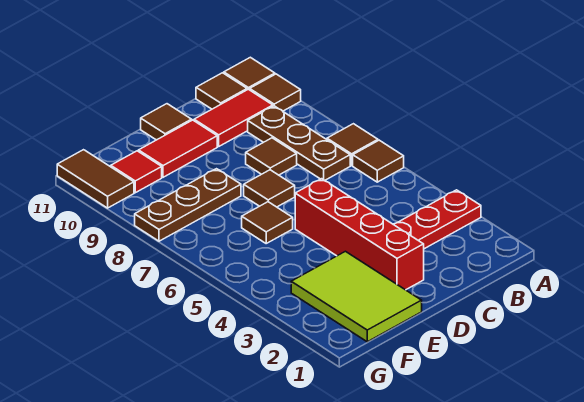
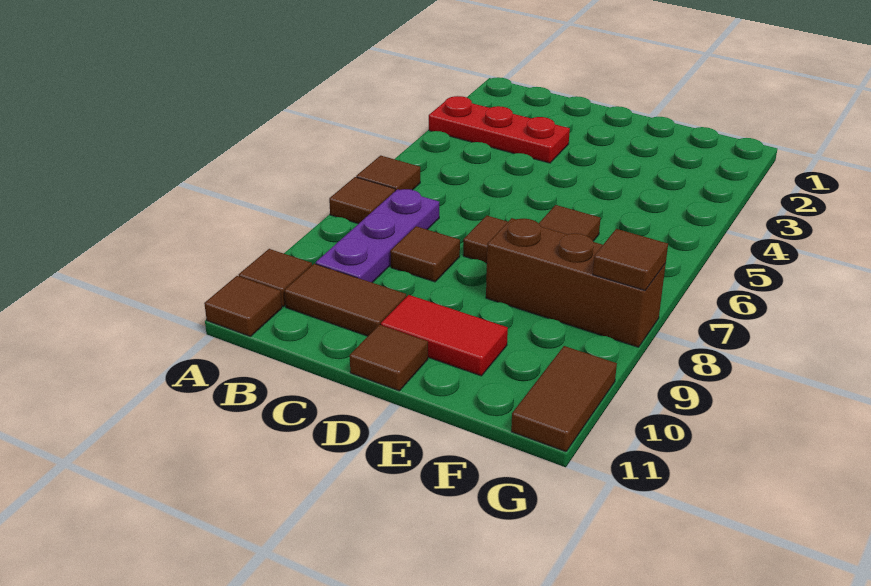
brown 1x3 plate [248,106,350,180] -> purple 1x3 plate [316,189,439,283]
red 1x2 tile [194,89,273,147] -> brown 1x2 tile [284,264,406,336]
brown 1x1 tile [196,73,247,109] -> brown 1x1 tile moved to [593,229,668,290]
red 1x4 brick [295,179,424,290] -> none
lime 2x3 tile [291,251,422,342] -> none
brown 1x3 plate [135,169,241,241] -> brown 1x3 brick [486,218,666,347]
red 1x1 tile [111,151,162,193] -> none

